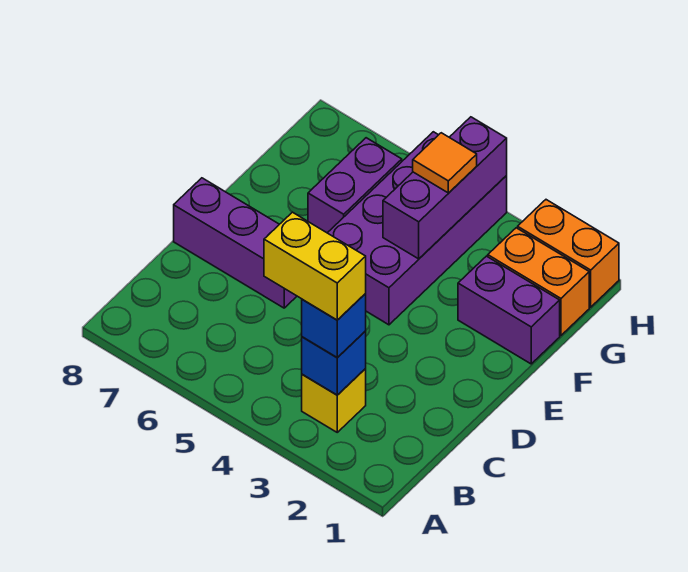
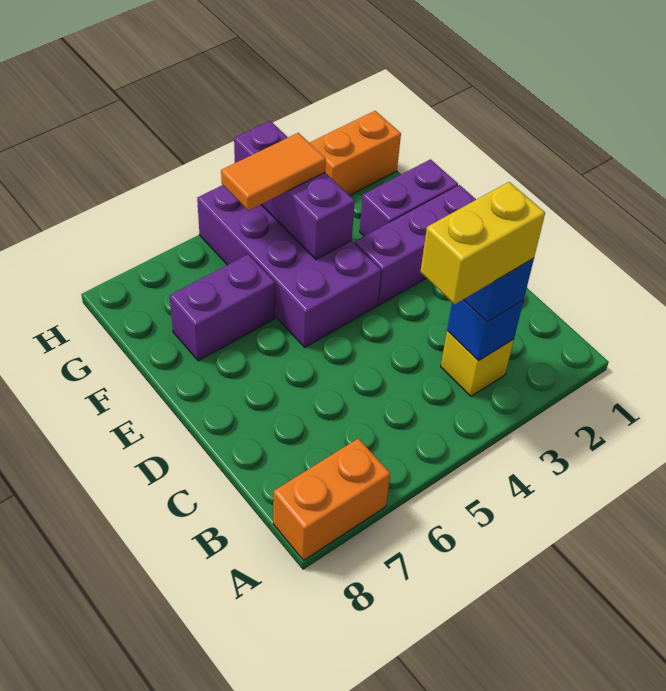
purple 1x3 brick [174,178,297,308] -> purple 1x3 brick moved to [355,185,476,305]
purple 1x2 brick [308,138,402,233] -> purple 1x2 brick turned to [169,254,275,361]
orange 1x2 brick [488,228,589,335] -> orange 1x2 brick moved to [273,438,390,560]
orange 1x1 tile [413,133,477,193] -> orange 1x2 tile [221,133,326,211]

